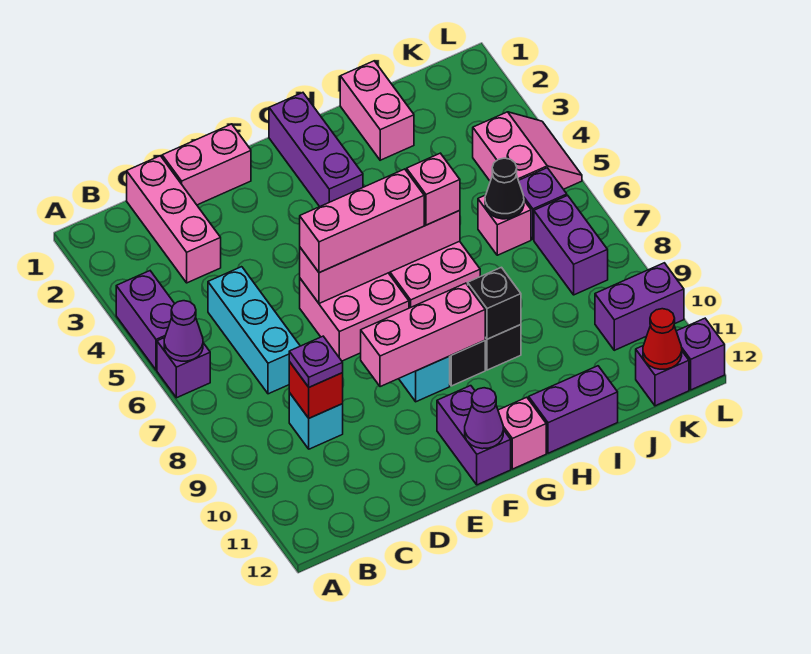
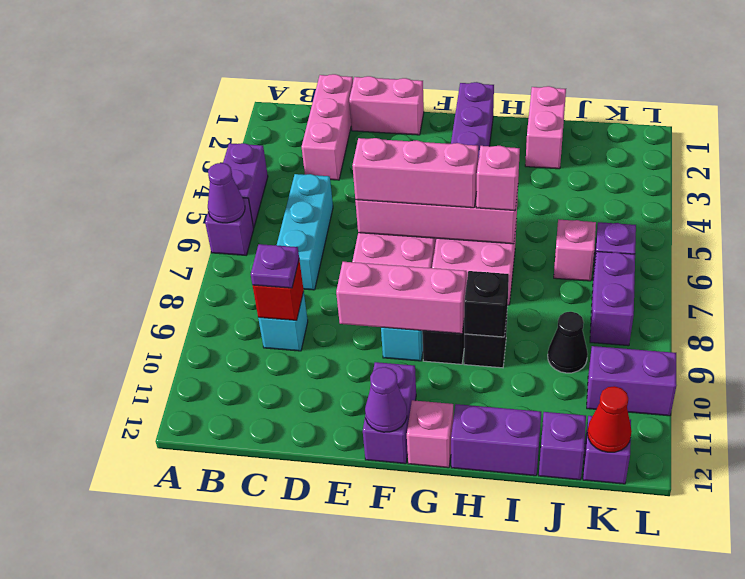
black 1x1 cone [485,158,524,219] -> black 1x1 cone moved to [548,312,588,373]
pink 2x2 slope [473,112,582,189] -> none
purple 1x1 brick [676,318,725,390] -> purple 1x1 brick moved to [539,412,586,480]

